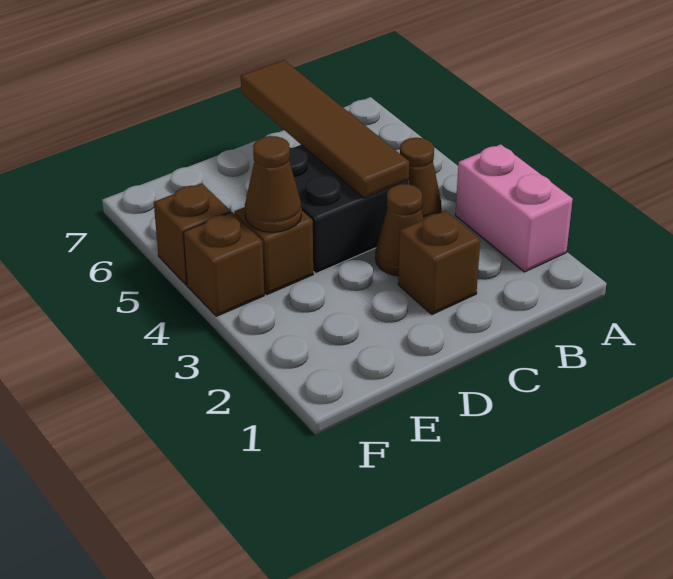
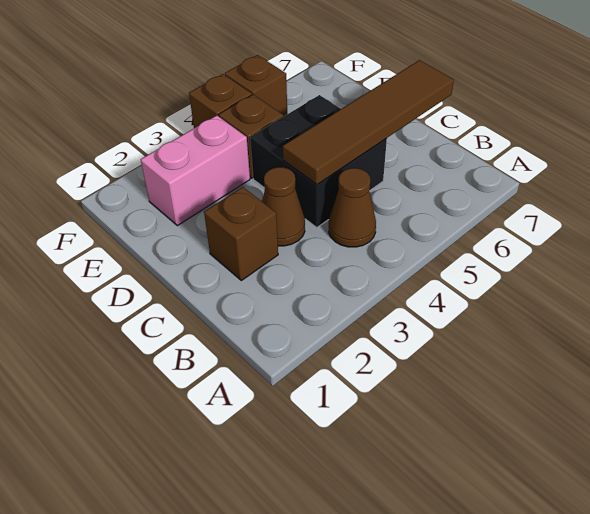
pink 1x2 brick [455,144,573,272] -> pink 1x2 brick moved to [141,115,250,226]
brown 1x1 cone [245,136,302,232] -> none

